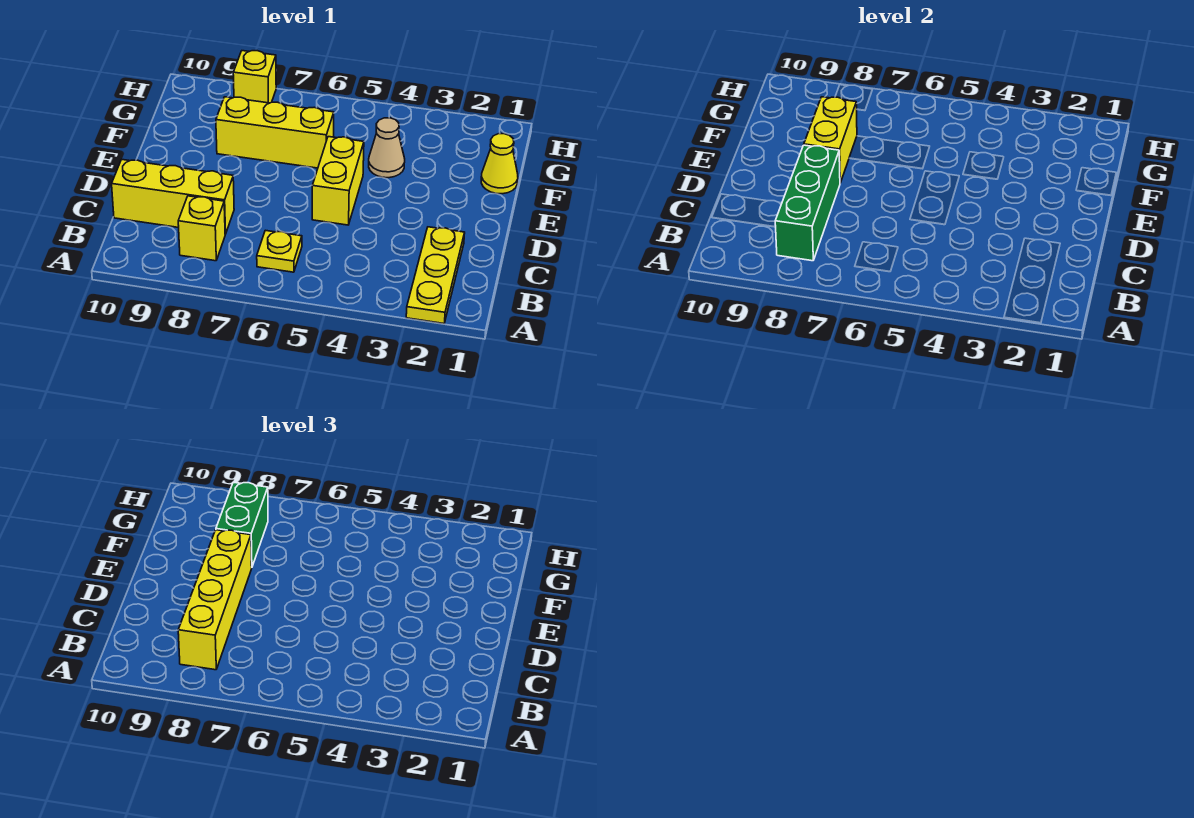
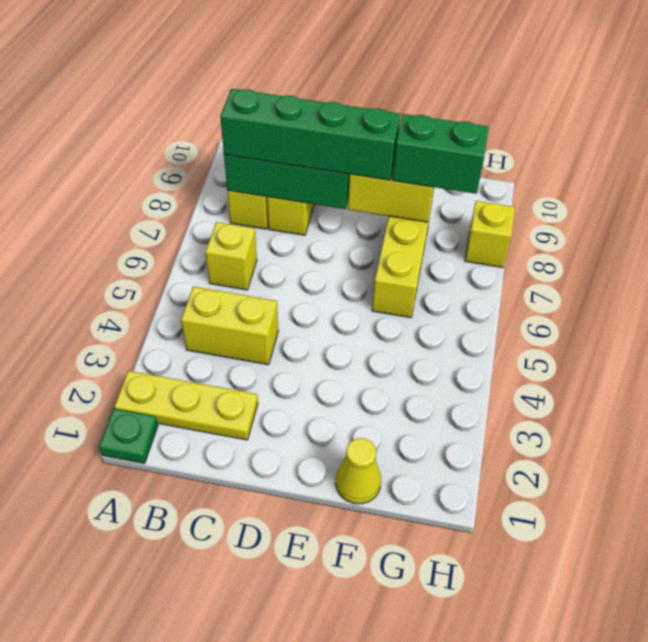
none -> green 1x1 plate [99,409,158,464]
yellow 1x1 plate [257,230,302,272] -> yellow 1x1 brick [205,222,257,290]
yellow 1x4 brick [178,530,252,670] -> green 1x4 brick [220,89,400,180]
yellow 1x2 brick [312,137,364,225] -> yellow 1x2 brick moved to [181,287,278,365]
tan 1x1 cone [369,118,405,178] -> none

